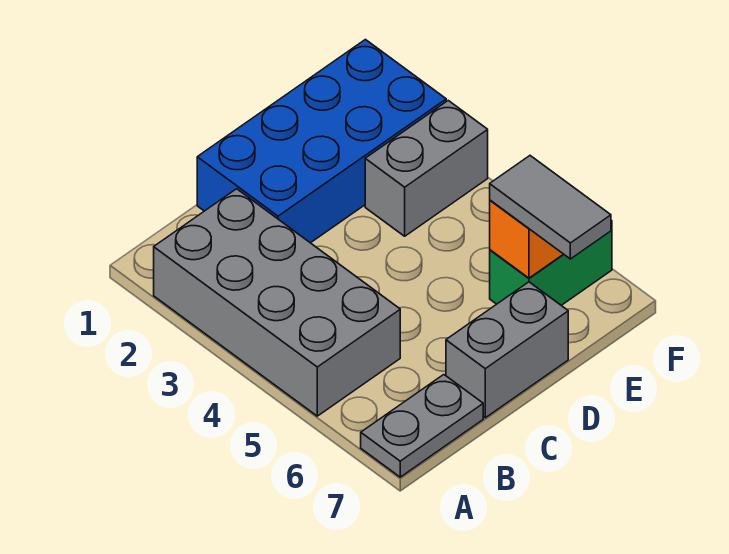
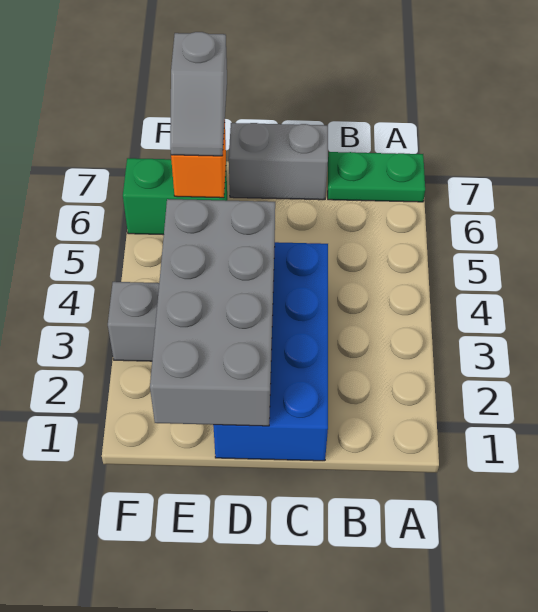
grey 2x4 brick [154,189,400,416] -> grey 2x4 brick moved to [150,199,275,426]
grey 1x2 plate [361,375,483,477] -> green 1x2 plate [328,152,425,202]
blue 2x4 brick [197,40,446,243] -> blue 2x4 brick turned to [213,242,328,461]
grey 1x2 tile [490,156,611,259] -> grey 1x2 slope [170,32,227,156]

